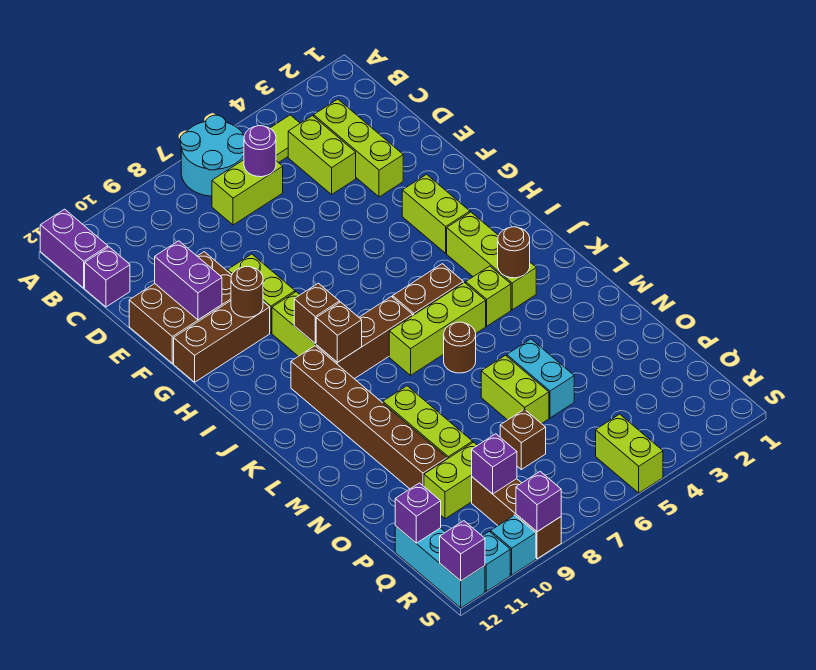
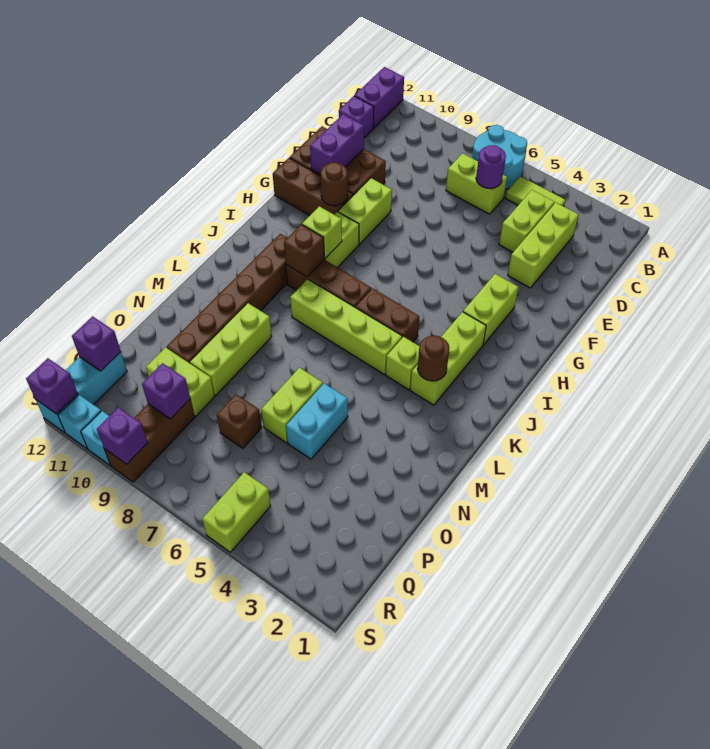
brown 1x1 brick [294,283,340,344] -> lime 1x1 brick [302,206,342,258]
lime 1x3 brick [389,283,486,375] -> lime 1x4 brick [290,279,402,375]
brown 1x1 round brick [444,322,476,373] -> none

